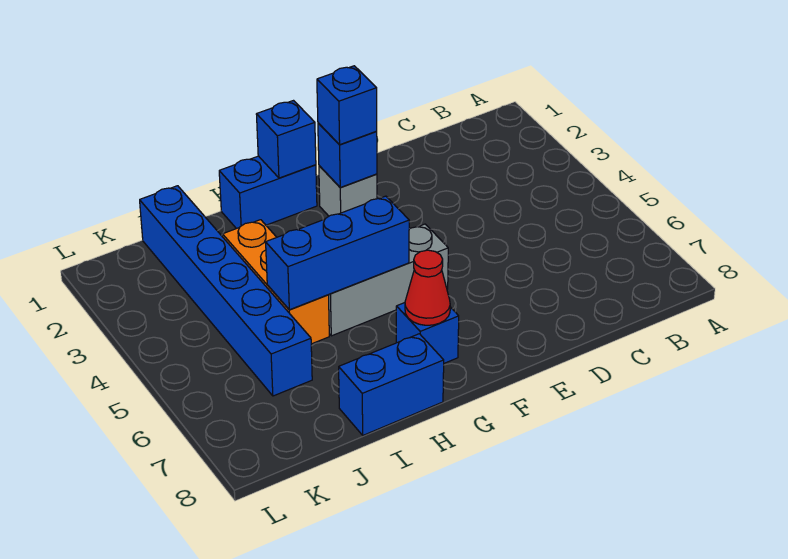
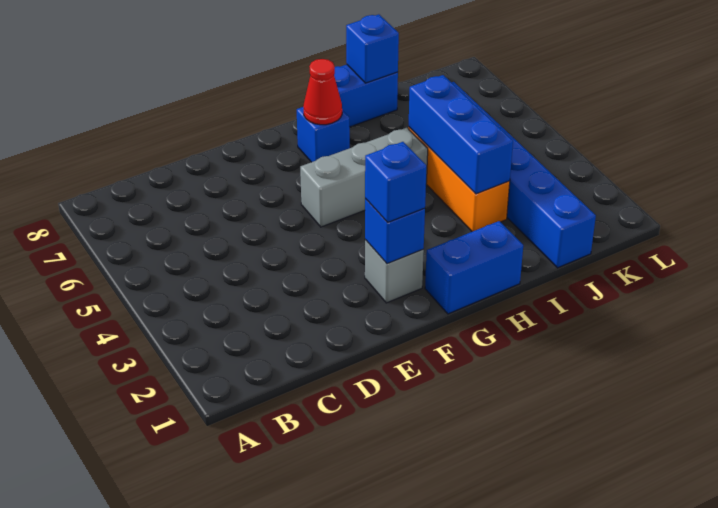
blue 1x1 brick [256,101,316,178] -> blue 1x1 brick moved to [346,14,399,83]
blue 1x3 brick [266,196,409,310] -> blue 1x3 brick turned to [409,75,513,194]

